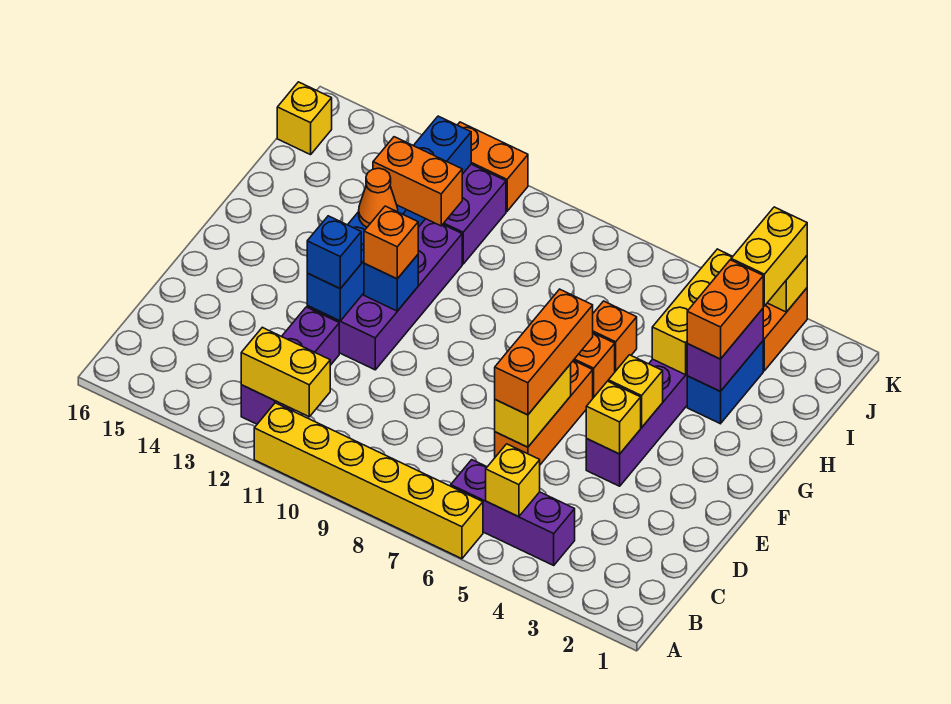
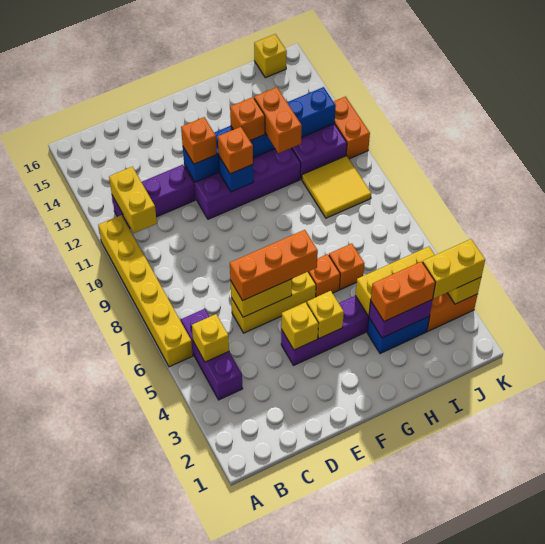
orange 1x3 brick [495,360,593,465] -> yellow 1x3 brick [231,272,316,333]
blue 1x1 brick [307,216,361,289] -> orange 1x1 brick [181,117,217,164]
orange 1x1 cone [359,168,398,227] -> orange 1x1 brick [230,97,265,141]
none -> yellow 2x2 tile [302,156,371,218]

